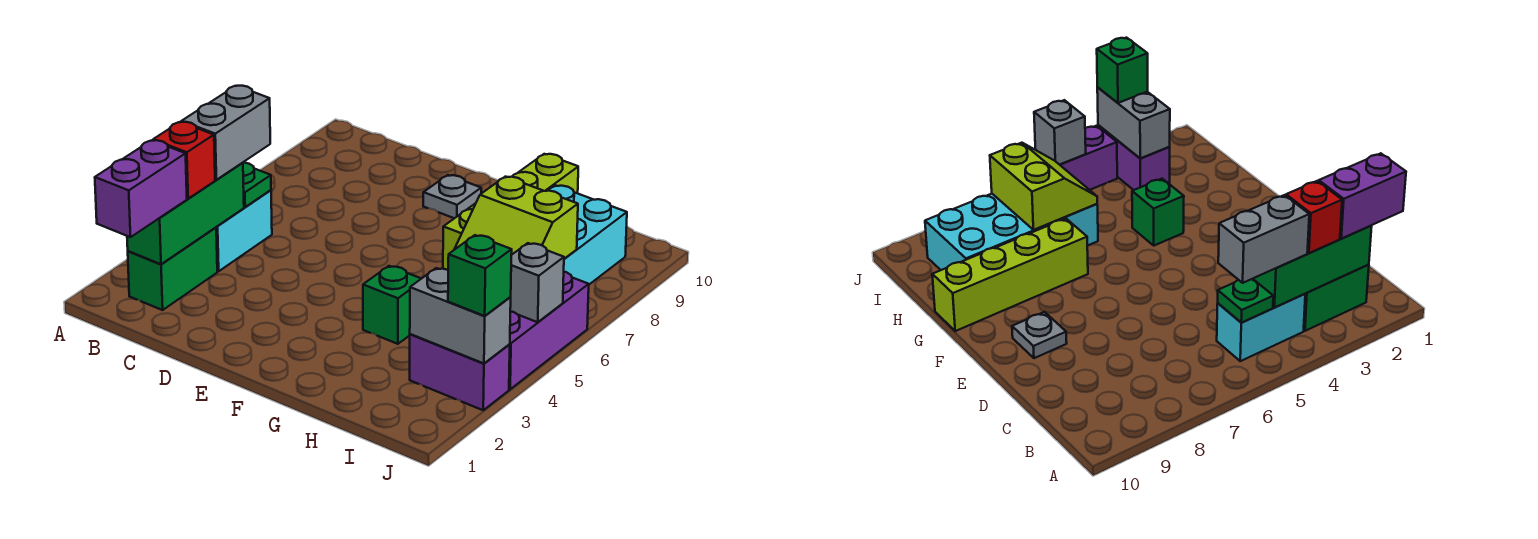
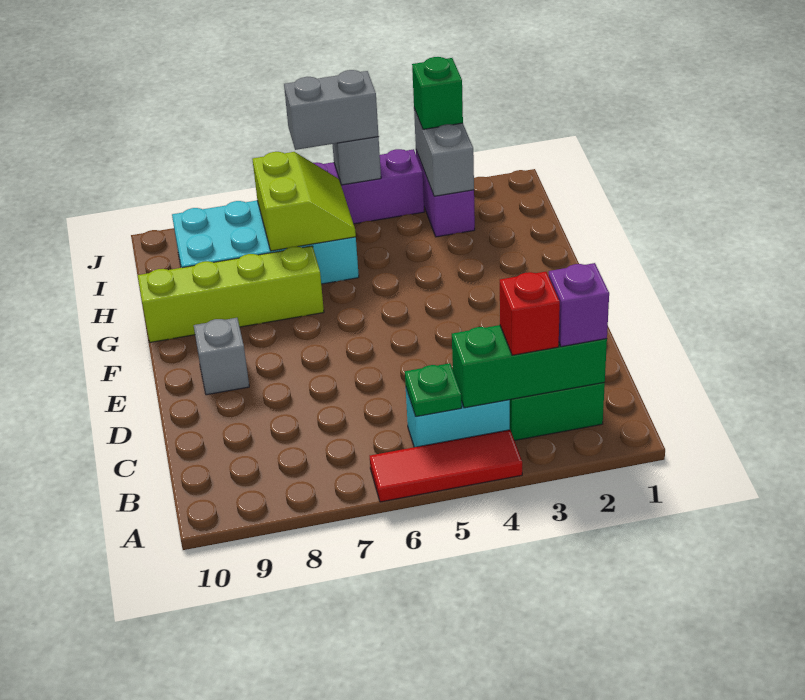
none -> red 1x3 tile [370,430,522,502]
purple 1x2 brick [95,140,187,237] -> purple 1x1 brick [549,263,609,347]
grey 1x2 brick [182,86,270,180] -> grey 1x2 brick moved to [284,70,379,150]
grey 1x1 plate [423,175,481,218] -> grey 1x1 brick [194,318,249,395]
green 1x1 brick [363,266,421,344] -> none

